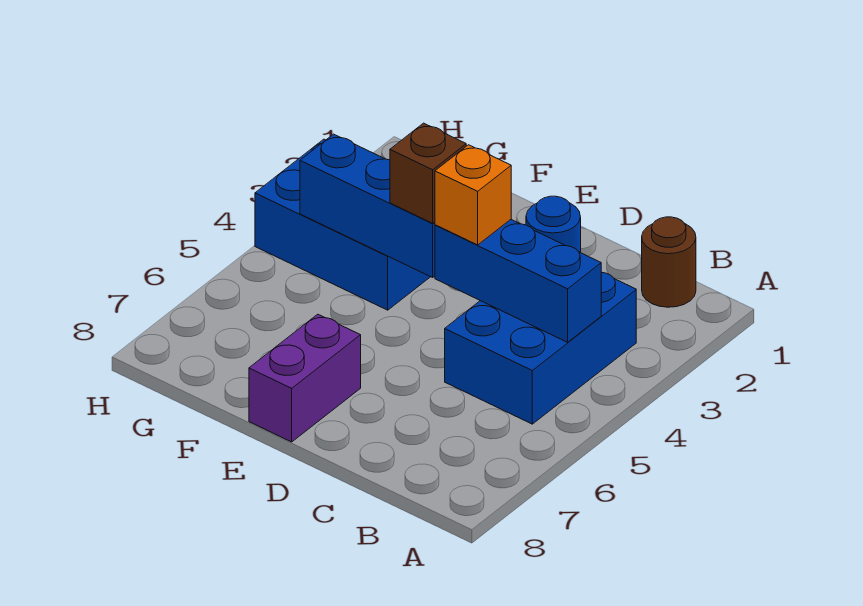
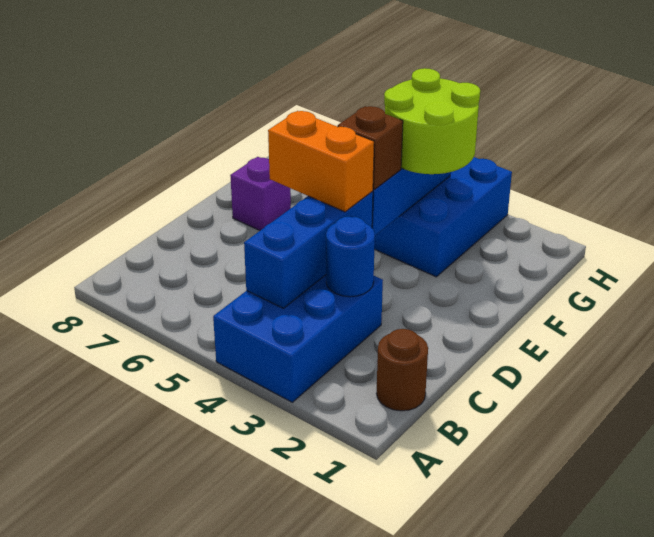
blue 2x3 brick [445,272,636,424] -> blue 2x3 brick turned to [213,275,383,402]
orange 1x1 brick [435,145,511,245] -> orange 1x2 brick [268,111,374,212]
purple 1x2 brick [249,314,361,442] -> purple 1x1 brick [230,157,291,230]
none -> lime 2x2 round brick [384,68,480,174]

